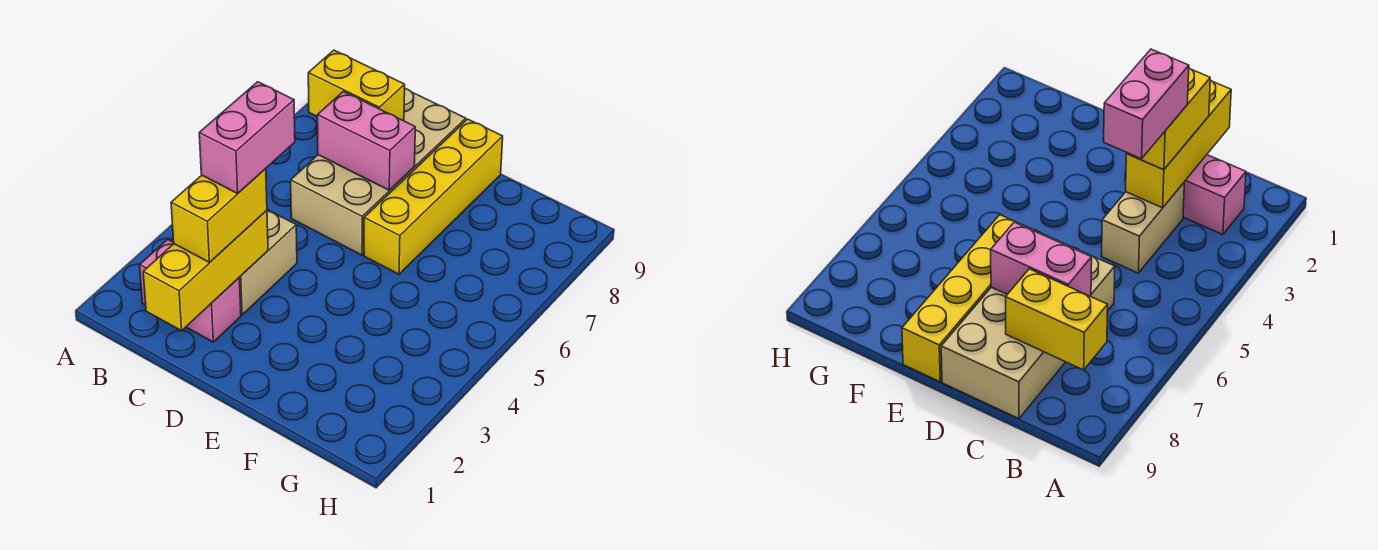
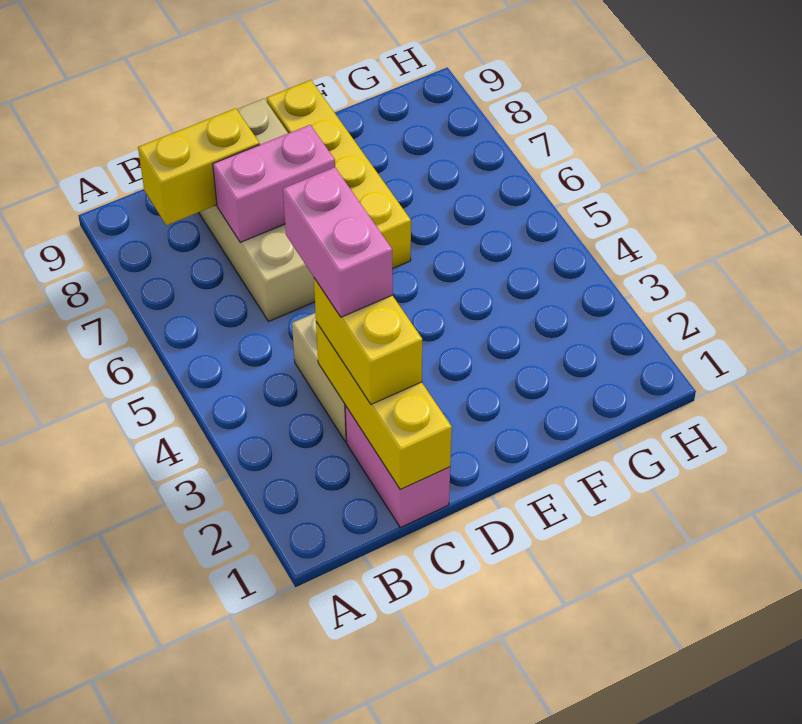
pink 1x2 brick [140,239,241,342] -> pink 1x2 brick turned to [345,405,450,528]

